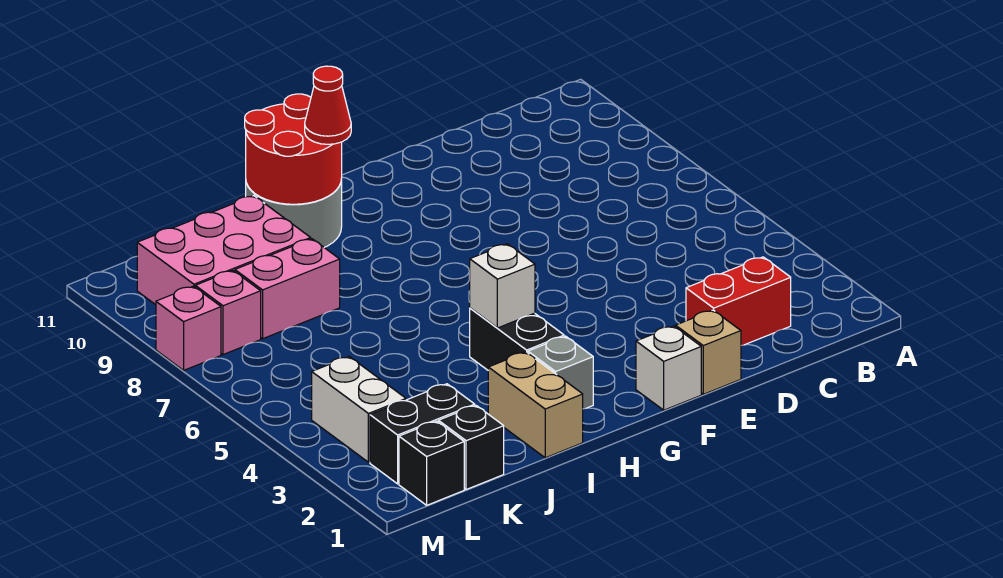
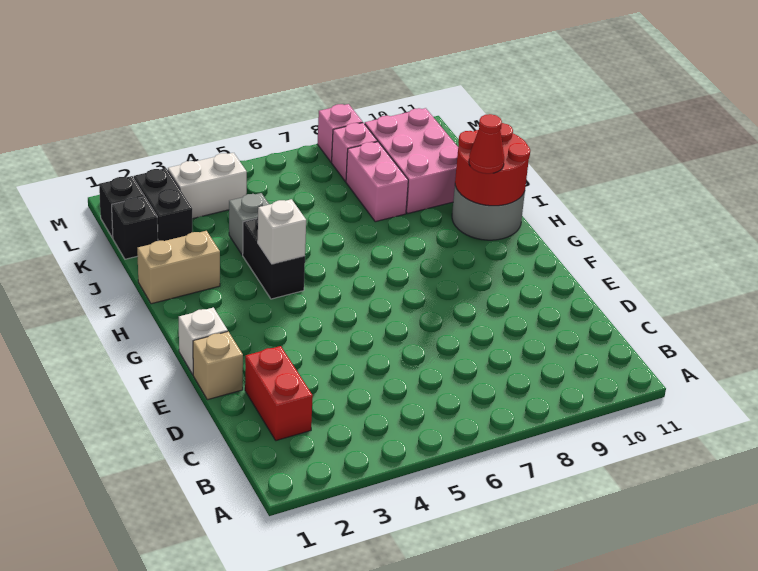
grey 1x1 brick [528,336,593,409] -> grey 1x1 brick moved to [229,193,269,255]
black 1x2 brick [470,308,564,370] -> black 1x2 brick turned to [243,218,305,299]

